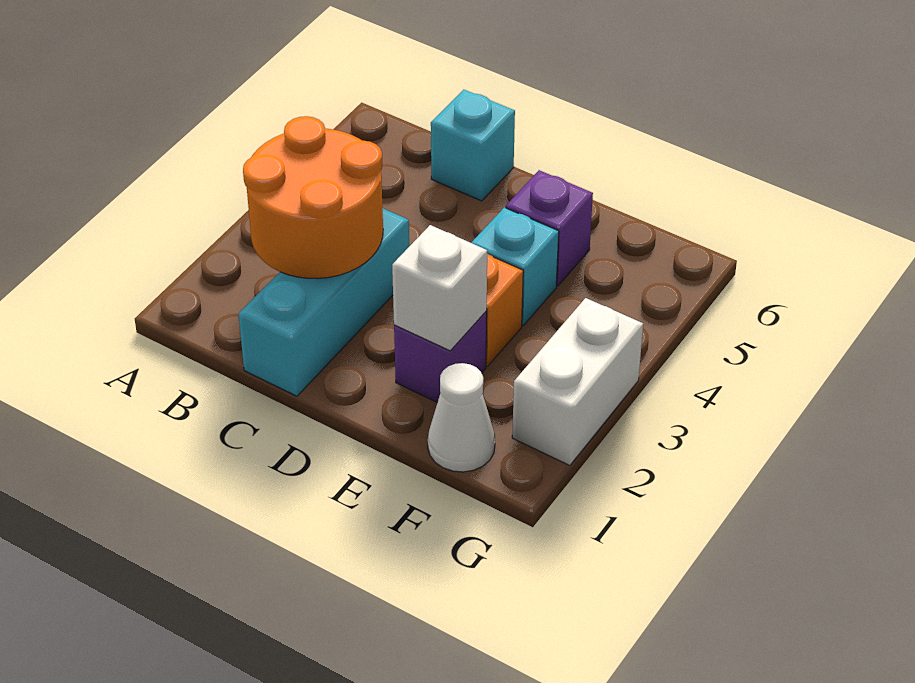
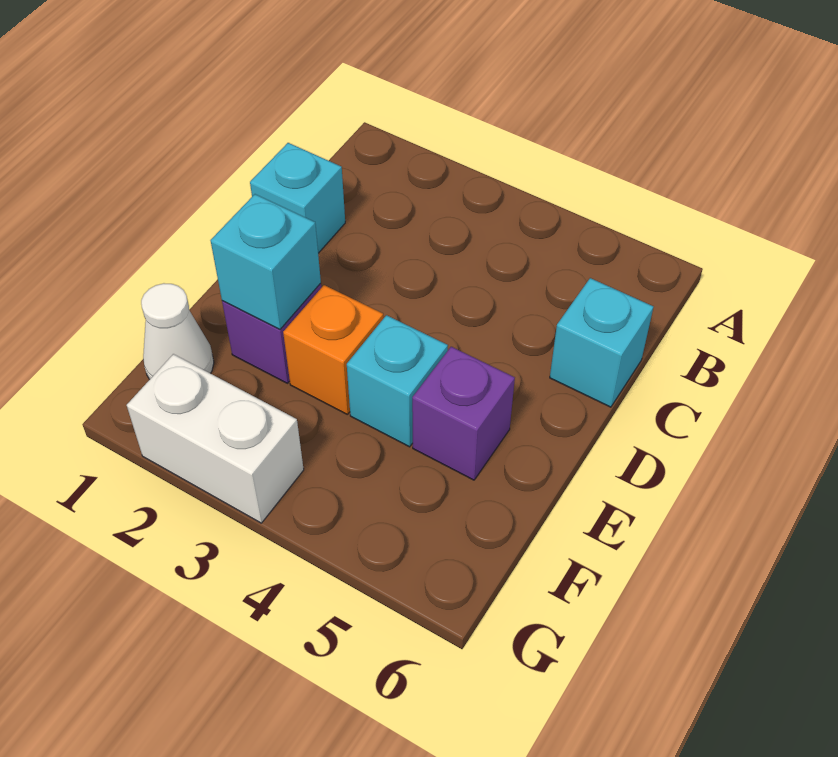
orange 2x2 round brick [243,116,383,279] -> none
cyan 1x3 brick [238,208,409,396] -> cyan 1x1 brick [250,143,345,253]
white 1x1 brick [392,225,487,351] -> cyan 1x1 brick [211,194,321,329]

